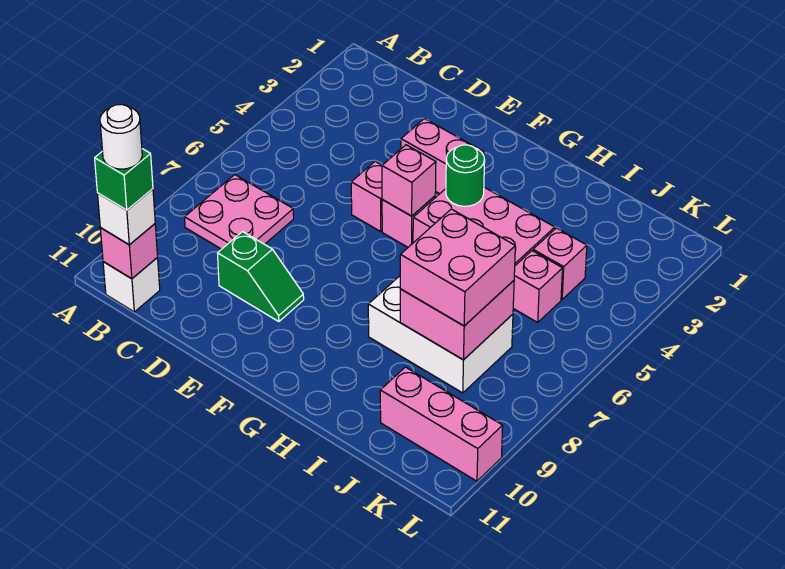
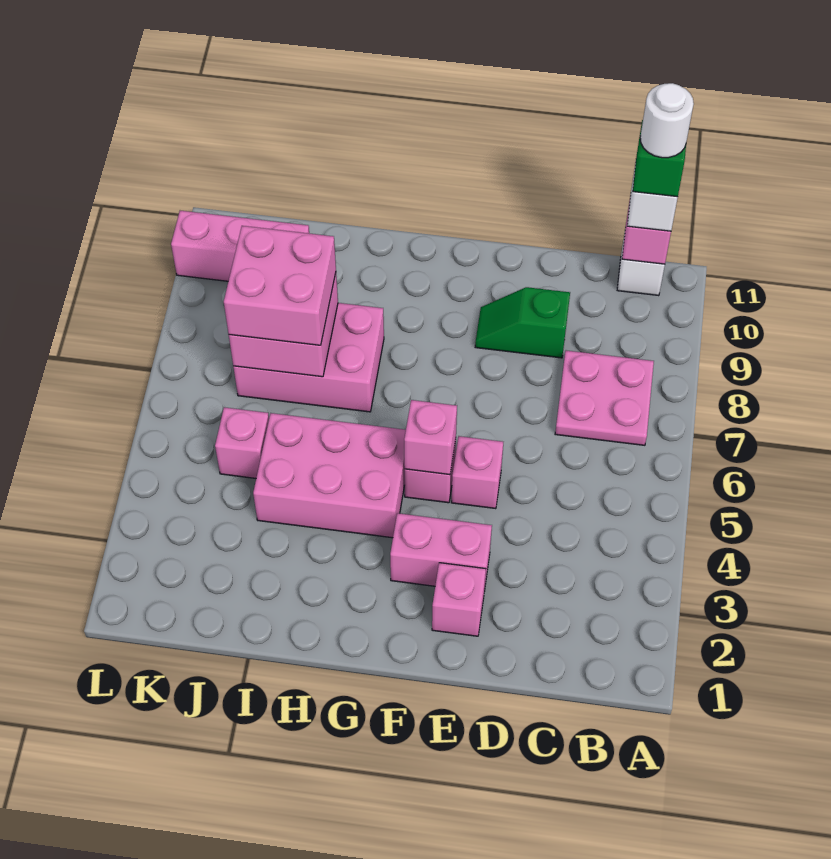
green 1x1 round brick [446,145,485,206] -> none
white 2x3 brick [368,276,513,393] -> pink 2x3 brick [233,303,384,412]
pink 1x1 brick [533,228,587,299] -> pink 1x1 brick moved to [432,563,486,636]

